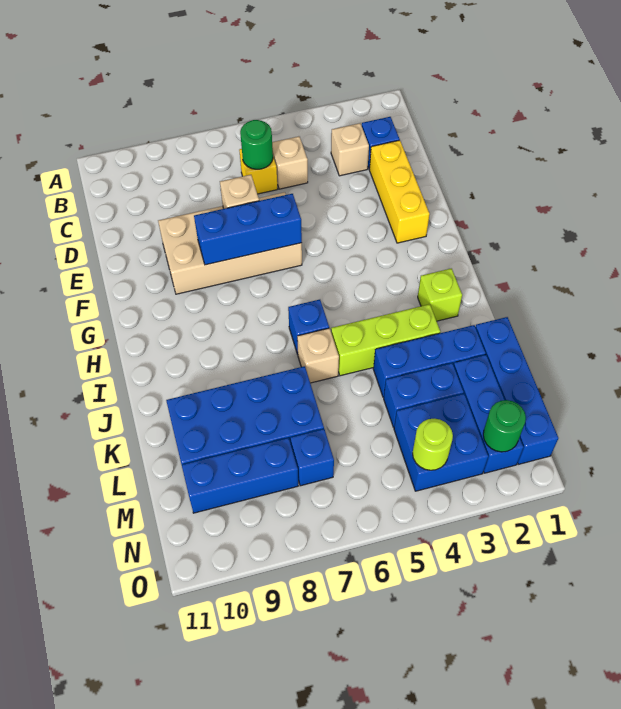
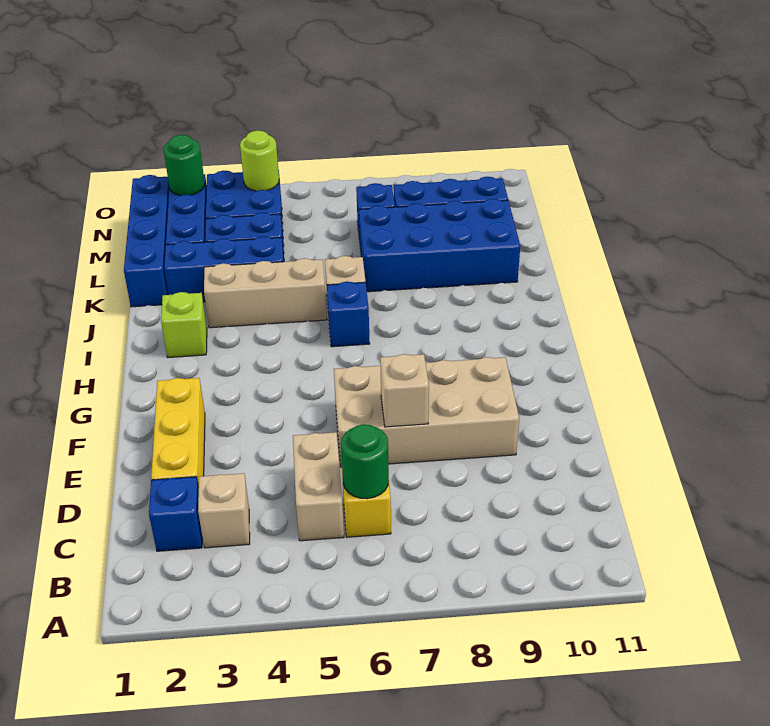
tan 1x1 brick [272,136,308,189] -> tan 1x2 brick [293,432,344,541]
blue 1x3 brick [194,194,302,265] -> none
lime 1x3 brick [331,304,440,376] -> tan 1x3 brick [204,258,327,328]

